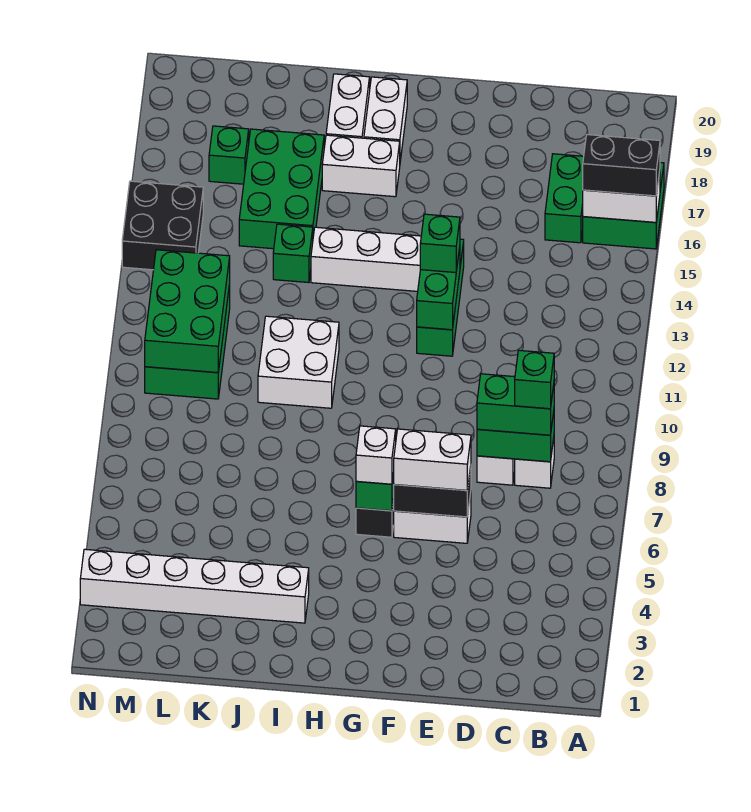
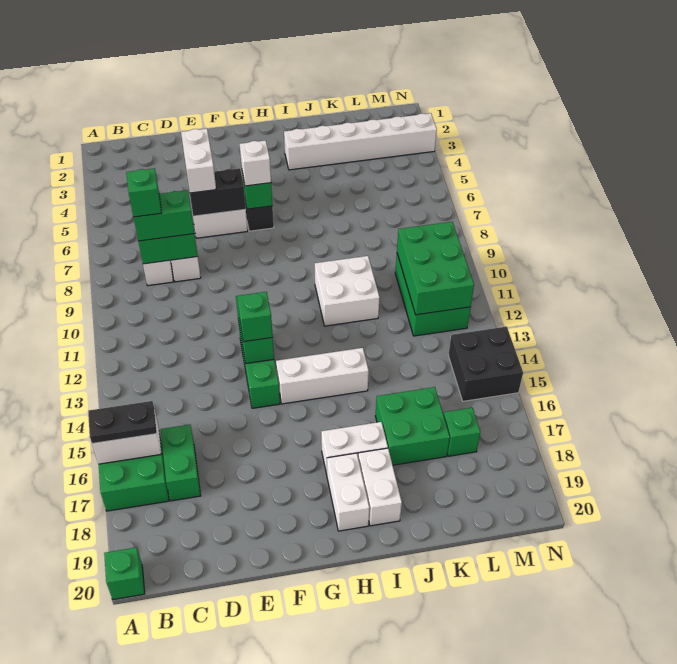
black 1x2 brick [583,135,660,196] -> black 1x2 plate [88,401,157,444]
white 1x2 brick [394,429,471,490] -> white 1x2 brick turned to [181,129,216,193]
green 1x1 brick [273,224,313,283] -> green 1x1 brick moved to [104,547,145,600]
green 2x3 brick [239,129,324,249] -> green 2x2 brick [376,387,450,465]

